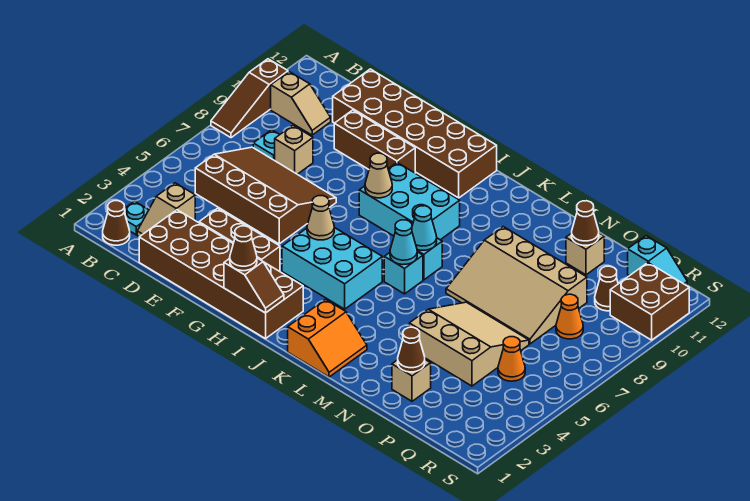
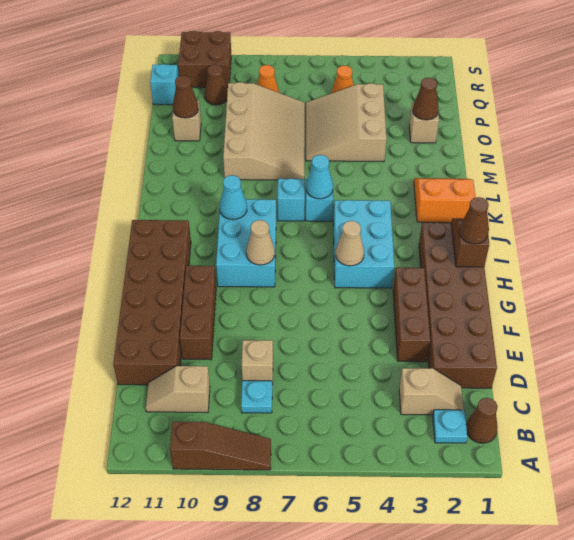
tan 1x2 slope [271,72,331,135] -> tan 1x2 slope turned to [146,366,210,412]
brown 3x4 slope [195,147,336,244] -> none
cyan 1x1 cone [412,206,437,250] -> cyan 1x1 cone moved to [219,175,247,220]

